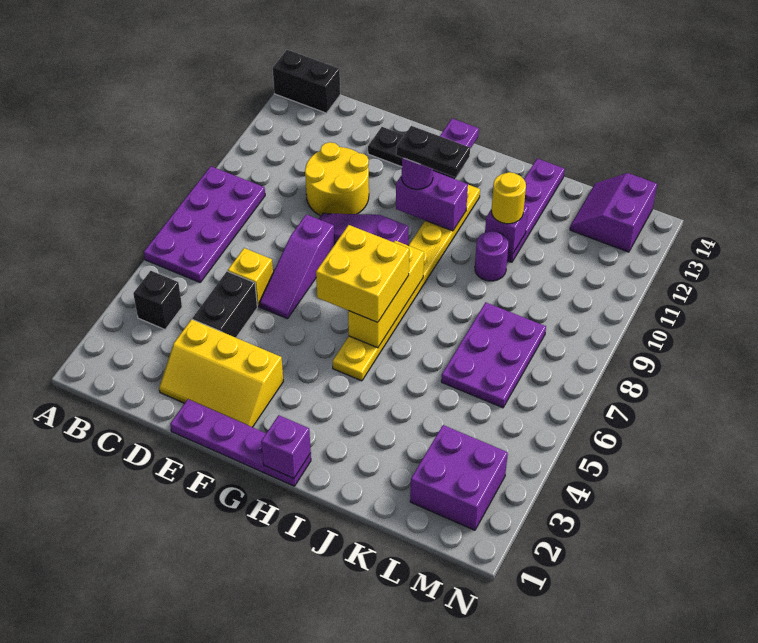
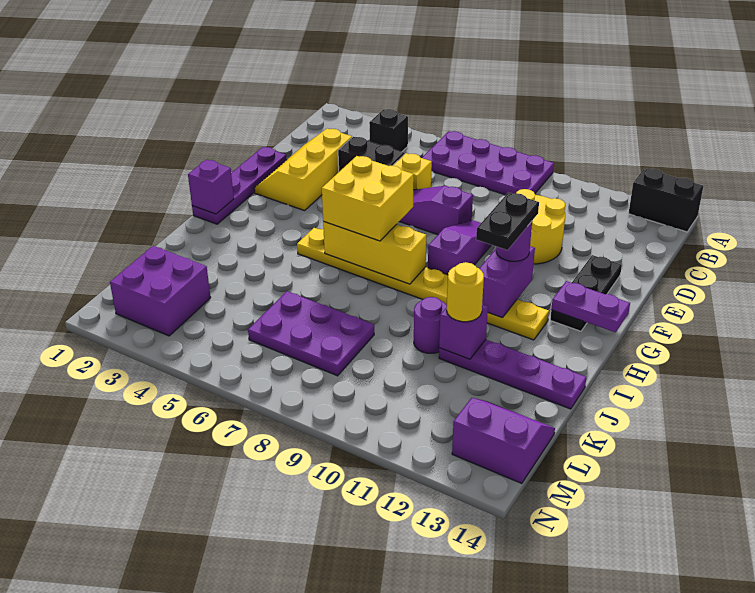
black 1x2 brick [273,50,340,113] -> black 1x2 brick turned to [629,168,703,232]

